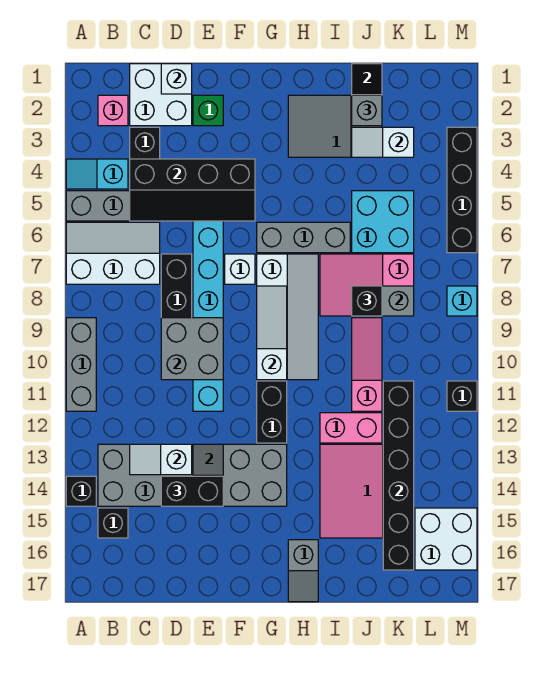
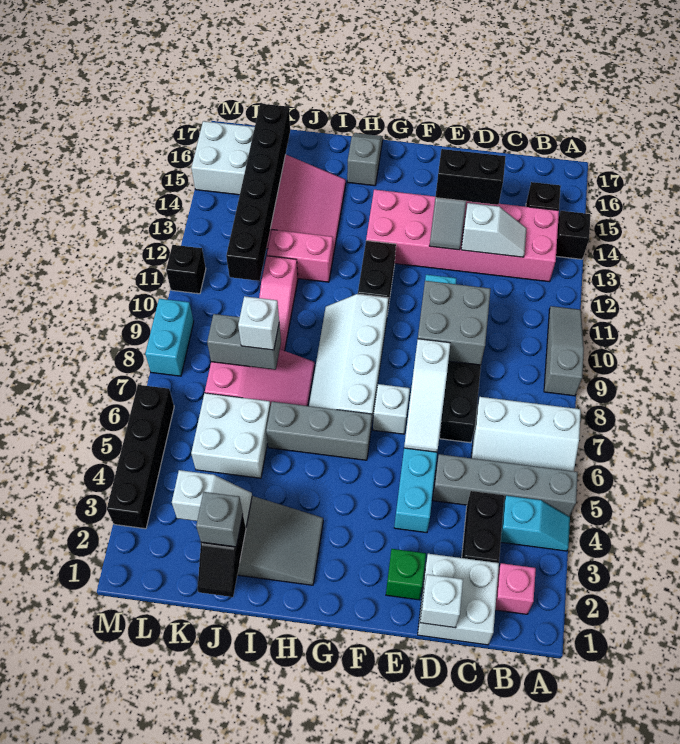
grey 1x3 brick [66,318,96,411] -> grey 1x3 slope [544,306,584,396]
grey 2x6 brick [98,444,287,506] -> pink 2x6 brick [366,190,559,282]
black 2x4 slope [130,159,255,221] -> none
white 1x3 slope [257,286,287,380] -> white 1x3 slope moved to [404,339,450,452]
cyan 2x2 brick [352,191,414,253] -> white 2x2 brick [191,393,271,478]
black 1x1 brick [352,286,382,316] -> white 1x1 brick [238,296,279,350]
cyan 1x1 brick [447,286,477,316] -> cyan 1x2 brick [145,299,194,376]

